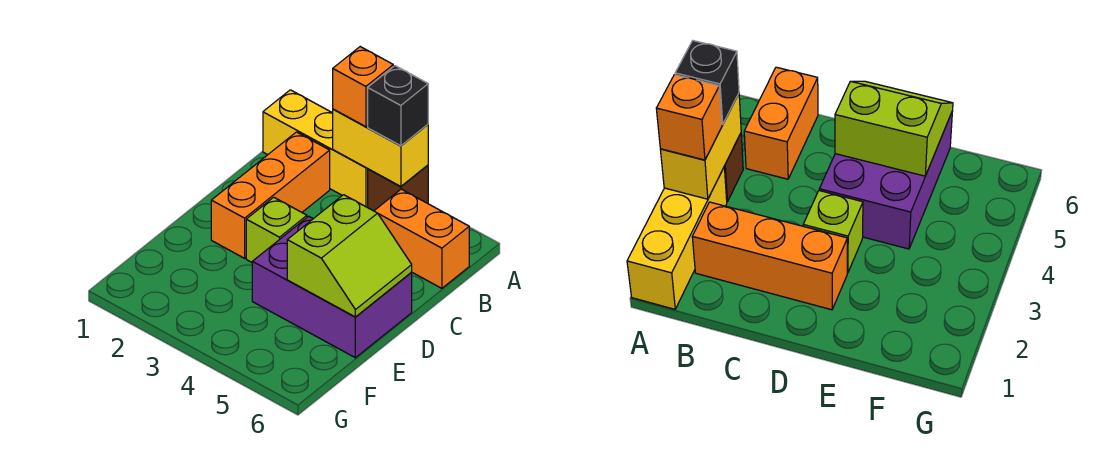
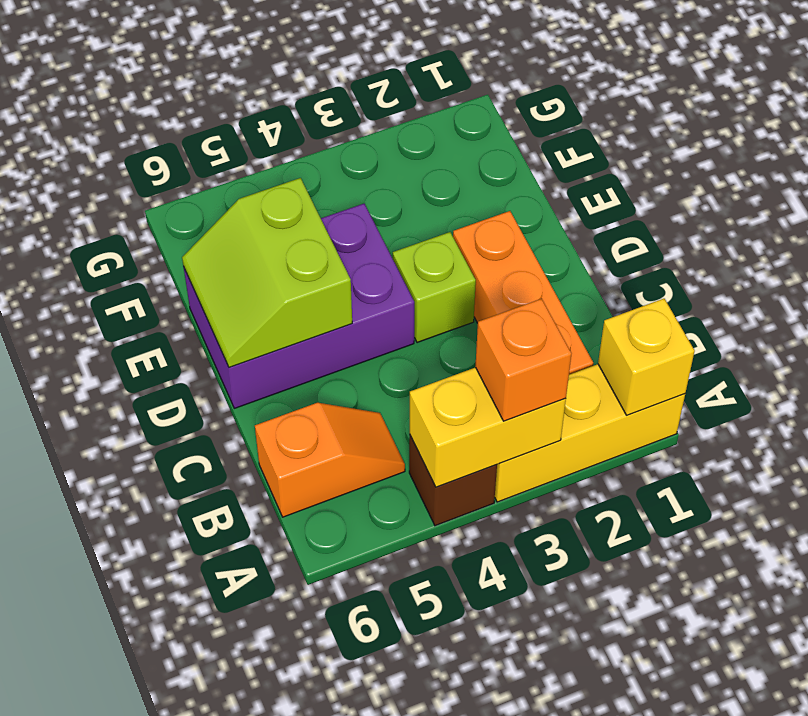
none -> yellow 1x1 brick [598,299,695,415]
black 1x1 brick [368,66,428,146] -> none
orange 1x2 brick [374,189,469,288] -> orange 1x2 slope [255,403,405,517]

